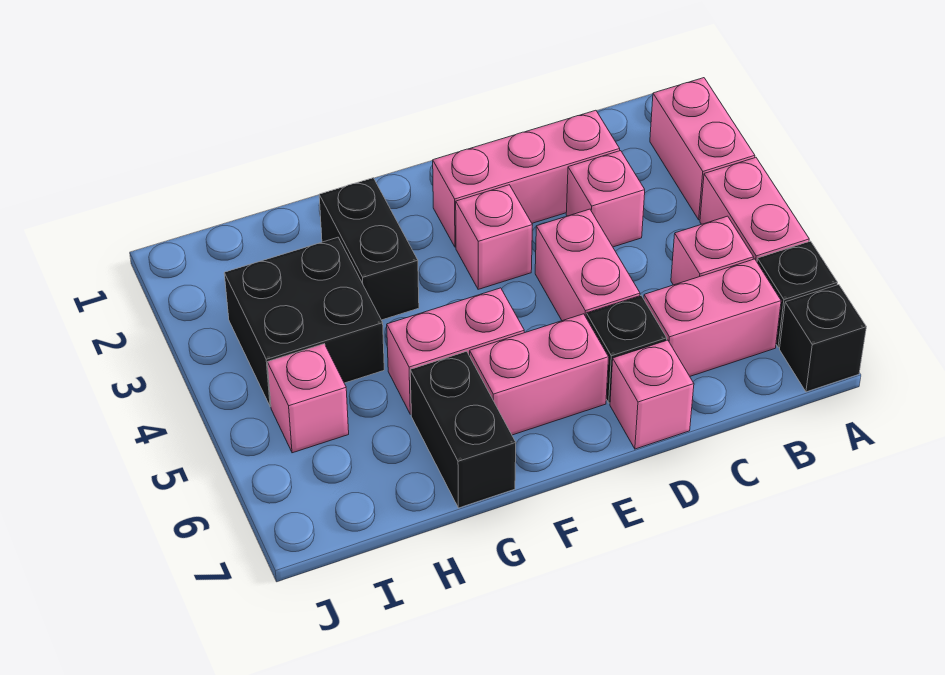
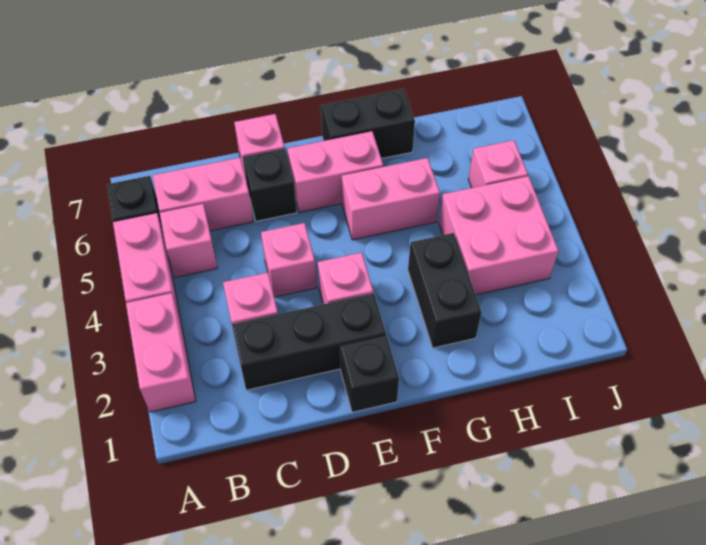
black 1x1 brick [780,285,866,392] -> black 1x1 brick moved to [340,336,399,412]
pink 1x3 brick [433,110,620,247] -> black 1x3 brick [232,293,386,390]
pink 1x2 brick [535,209,640,321] -> pink 1x1 brick [261,223,317,297]
black 1x2 brick [410,351,516,508] -> black 1x2 brick turned to [321,89,415,159]
black 2x2 brick [224,237,384,407] -> pink 2x2 brick [439,176,559,295]

